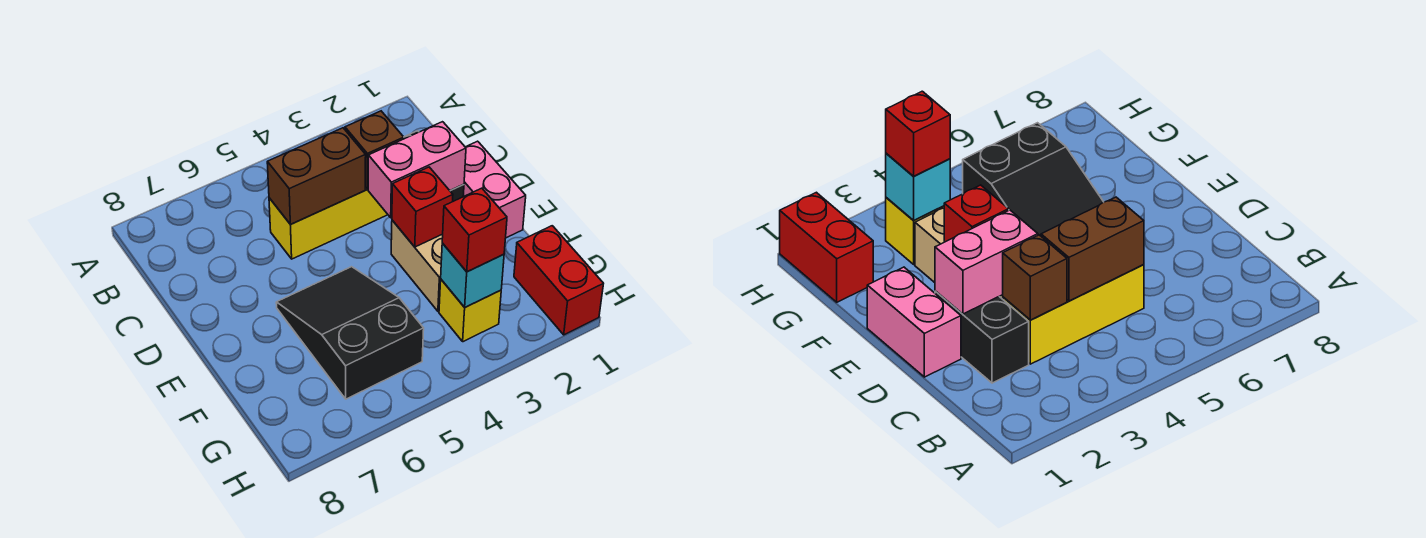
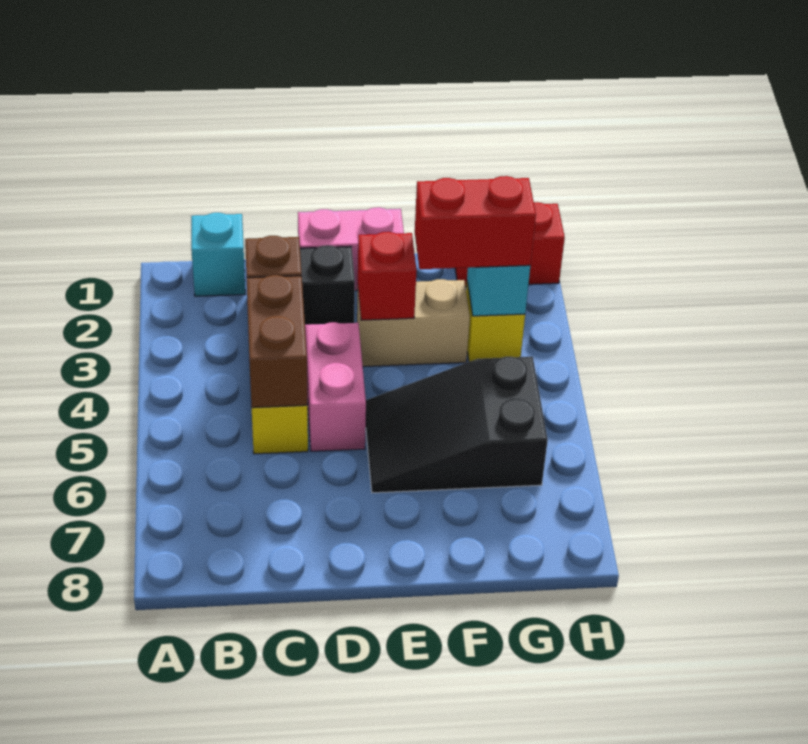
none -> cyan 1x1 brick [191,213,245,296]
pink 1x2 brick [368,122,466,218] -> pink 1x2 brick moved to [305,322,366,451]
red 1x1 brick [442,188,507,272] -> red 1x2 brick [415,176,536,269]

